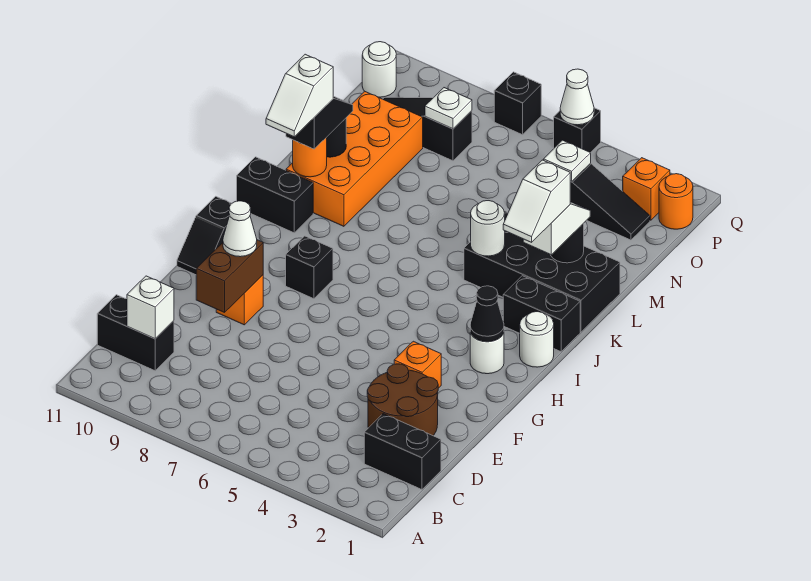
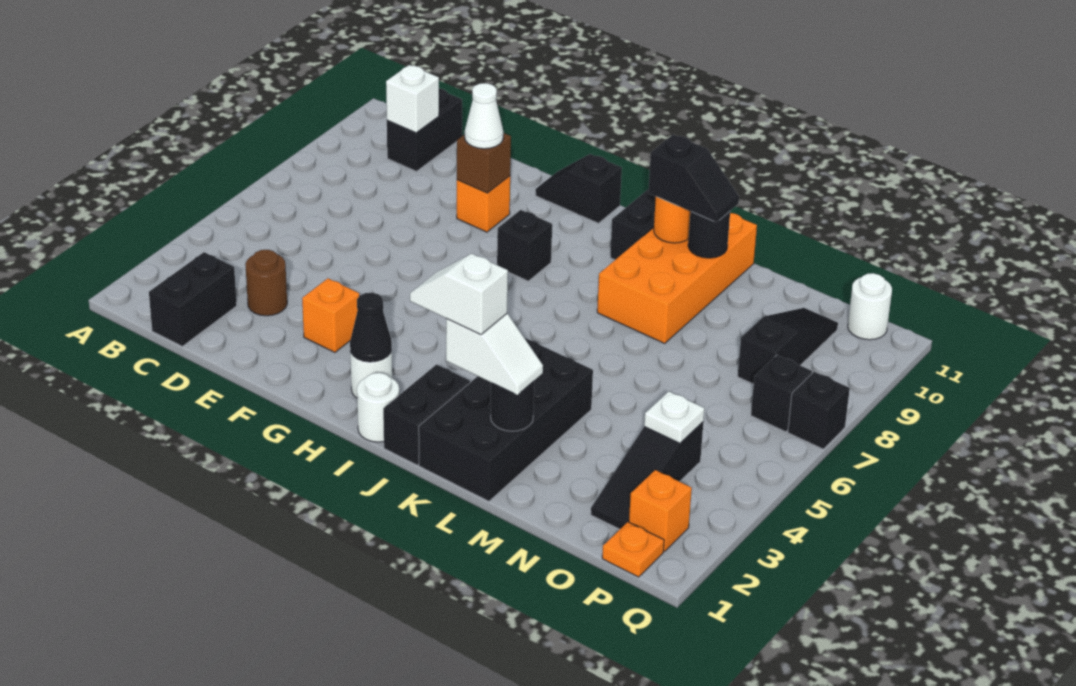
brown 2x2 round brick [367,364,438,436] -> brown 1x1 round brick [245,250,287,316]
brown 1x2 brick [196,240,263,312] -> brown 1x1 brick [457,133,511,193]
white 1x2 slope [266,54,333,137] -> none
white 1x1 round brick [471,201,505,256] -> none
orange 2x4 brick [286,91,423,226] -> orange 2x4 brick turned to [597,213,757,343]
white 1x1 plate [425,88,472,129] -> none
orange 1x1 round brick [659,174,693,229] -> orange 1x1 plate [602,522,664,577]
black 1x1 brick [554,108,601,153] -> black 1x1 brick moved to [751,355,812,432]
white 1x1 cone [560,69,594,125] -> none

